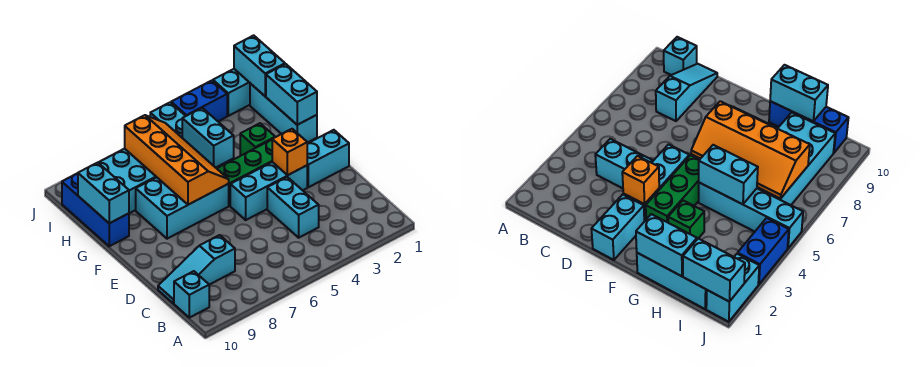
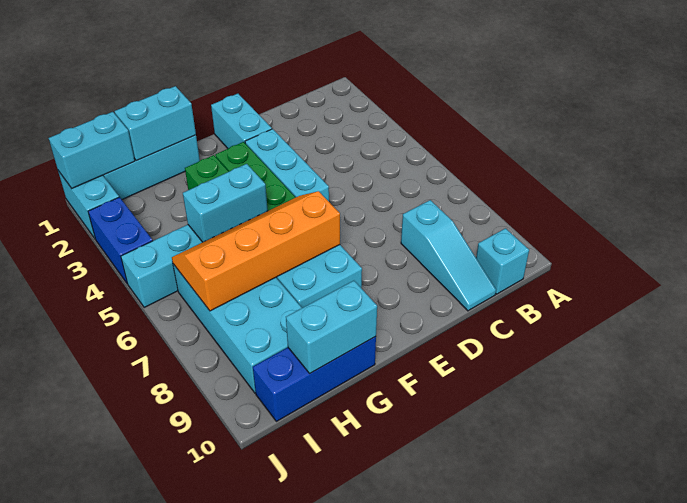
cyan 1x2 brick [267,177,319,238] -> none
orange 1x1 brick [272,129,307,175] -> none

